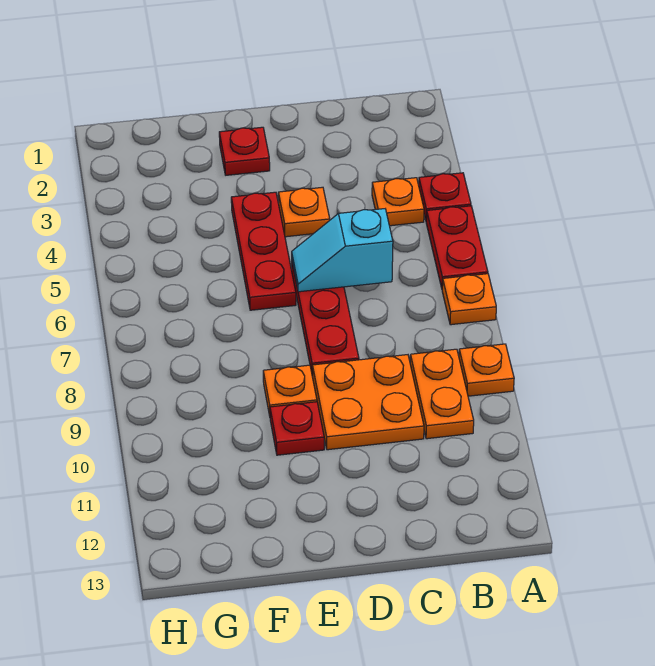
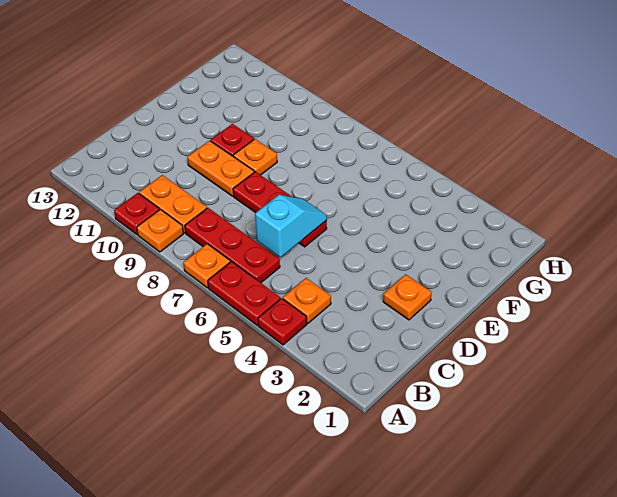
orange 2x2 plate [312,355,424,450] -> orange 1x2 plate [187,141,254,196]
orange 1x1 plate [278,187,330,237] -> orange 1x1 plate moved to [383,274,432,320]
red 1x1 plate [219,127,270,175] -> red 1x1 plate moved to [114,193,159,235]
red 1x3 plate [231,192,296,310] -> red 1x3 plate moved to [185,208,280,283]

